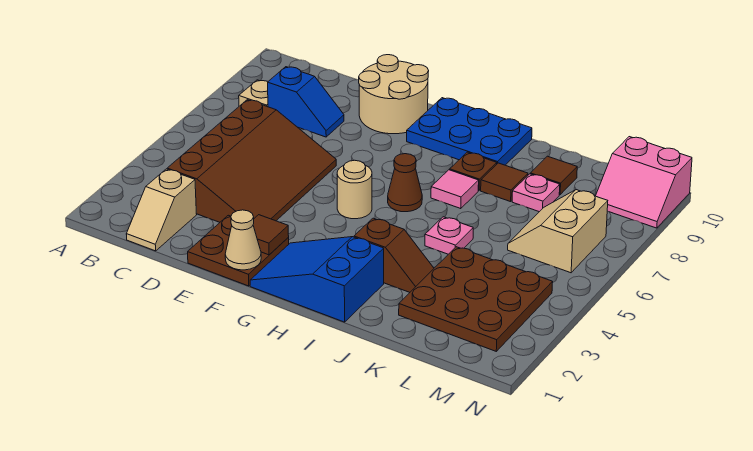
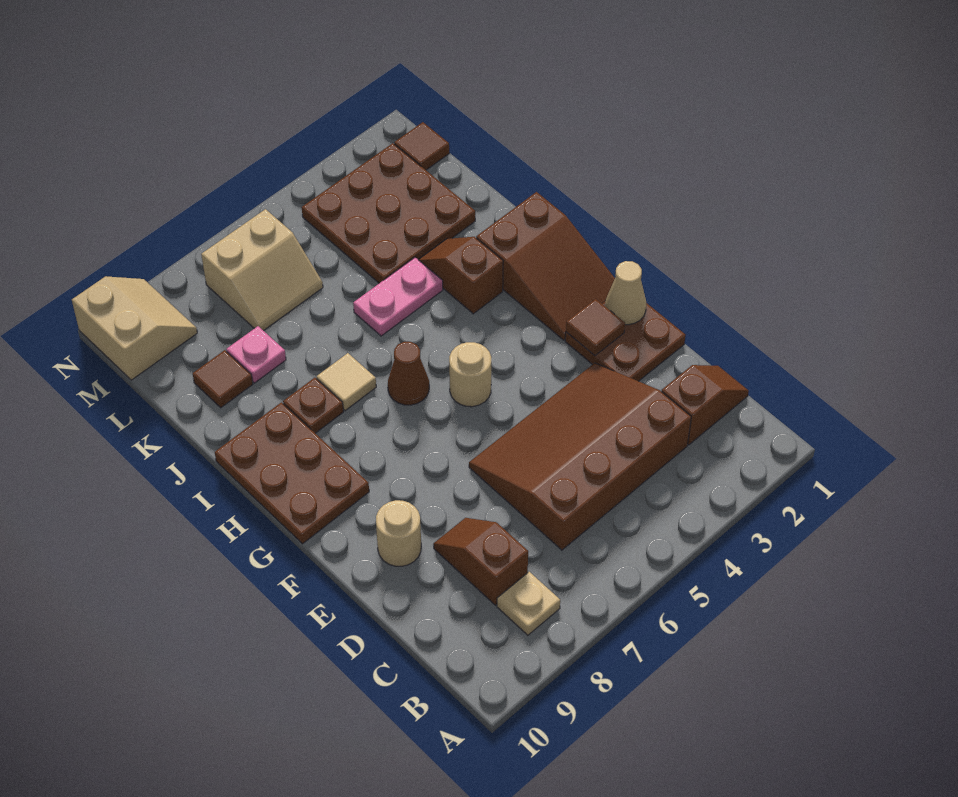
tan 1x2 slope [126,169,197,251] -> brown 1x2 slope [662,365,749,445]
blue 1x2 slope [268,67,344,137] -> brown 1x2 slope [433,518,528,605]
tan 2x2 round brick [359,55,429,134] -> tan 1x1 round brick [376,500,421,566]
blue 2x3 slope [250,237,384,322] -> brown 2x3 slope [476,192,615,340]
blue 2x3 plate [407,98,532,165] -> brown 2x3 plate [215,402,369,544]
pink 1x1 tile [431,170,479,209] -> tan 1x1 tile [317,353,376,411]
pink 1x1 plate [425,217,473,254] -> pink 1x2 plate [353,257,443,336]
brown 1x1 tile [481,163,528,202] -> brown 1x1 tile moved to [394,122,449,170]
pink 2x2 slope [596,137,692,228] -> tan 2x2 slope [72,276,197,380]

